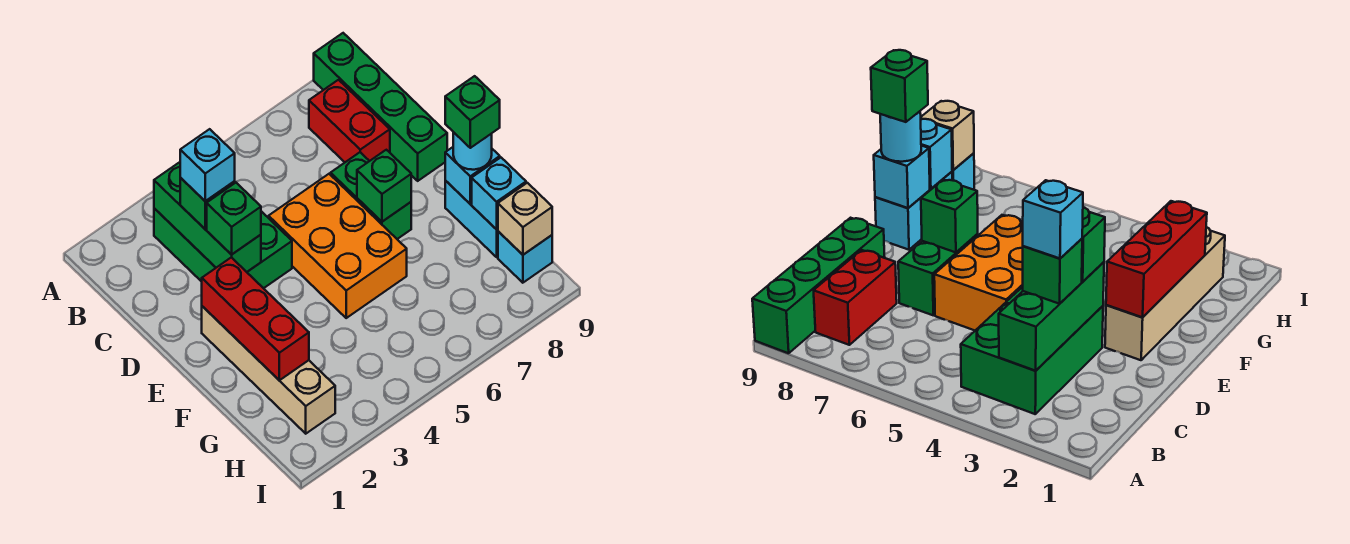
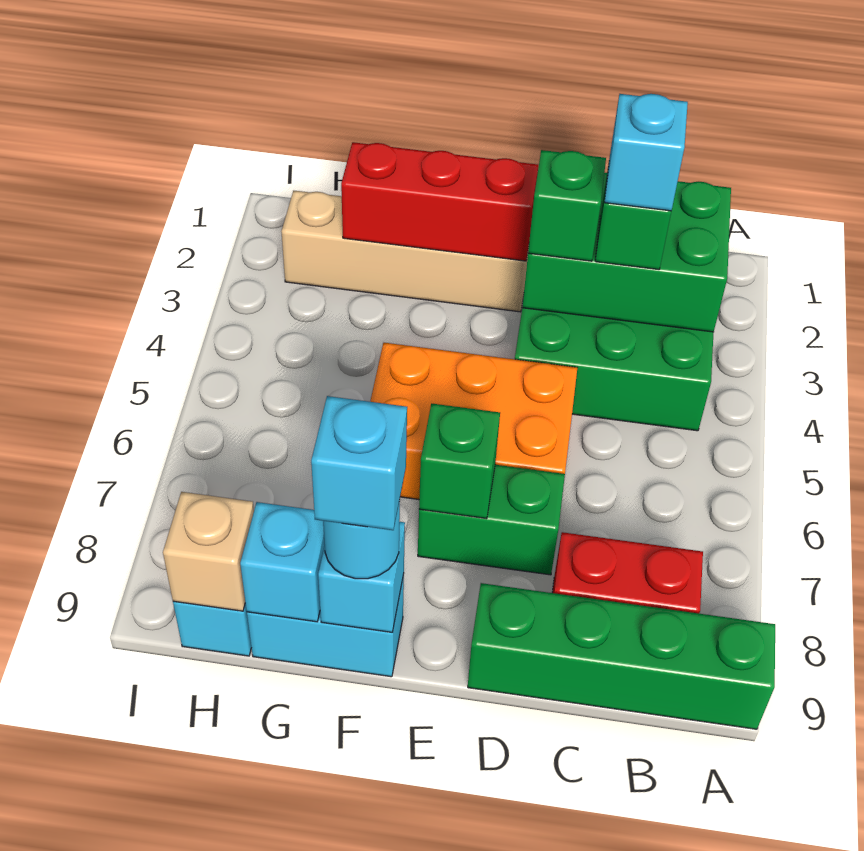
green 1x3 brick [154,162,261,272] -> green 2x3 brick [522,173,731,332]
green 1x1 brick [445,76,500,148] -> cyan 1x1 brick [311,396,407,530]

